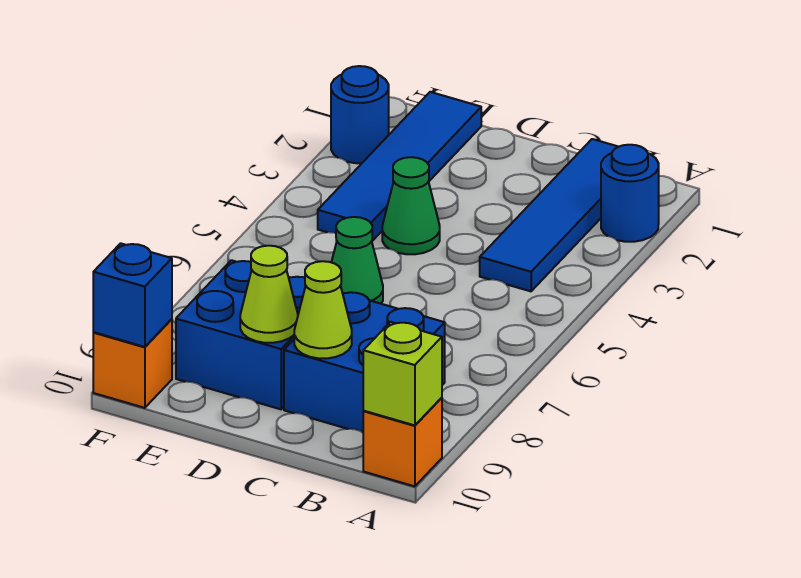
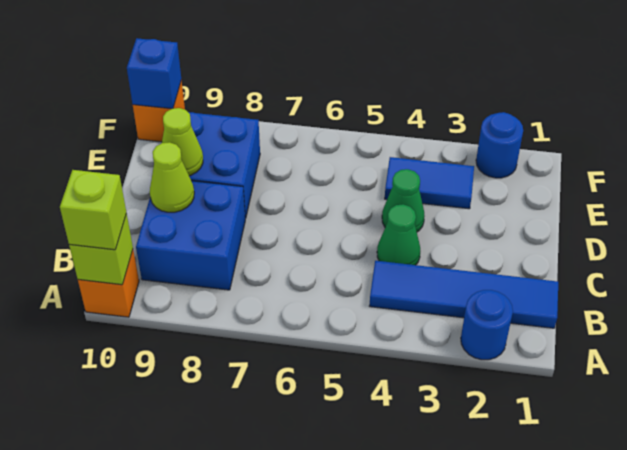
none -> lime 1x1 brick [60,170,126,250]
green 1x1 cone [331,217,383,304] -> green 1x1 cone moved to [377,204,420,265]
blue 1x4 tile [318,92,481,241] -> blue 1x2 tile [385,157,474,209]

